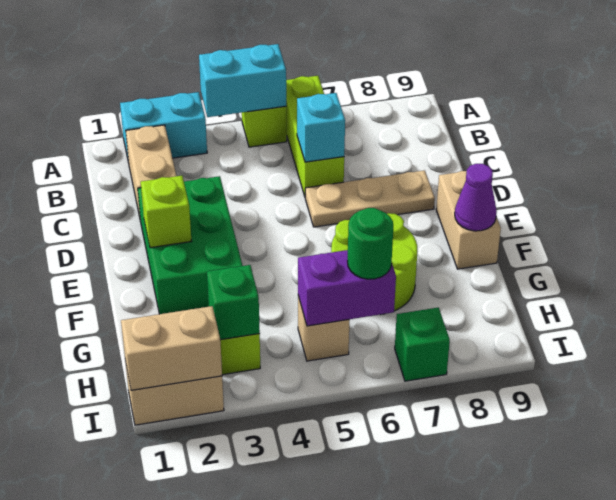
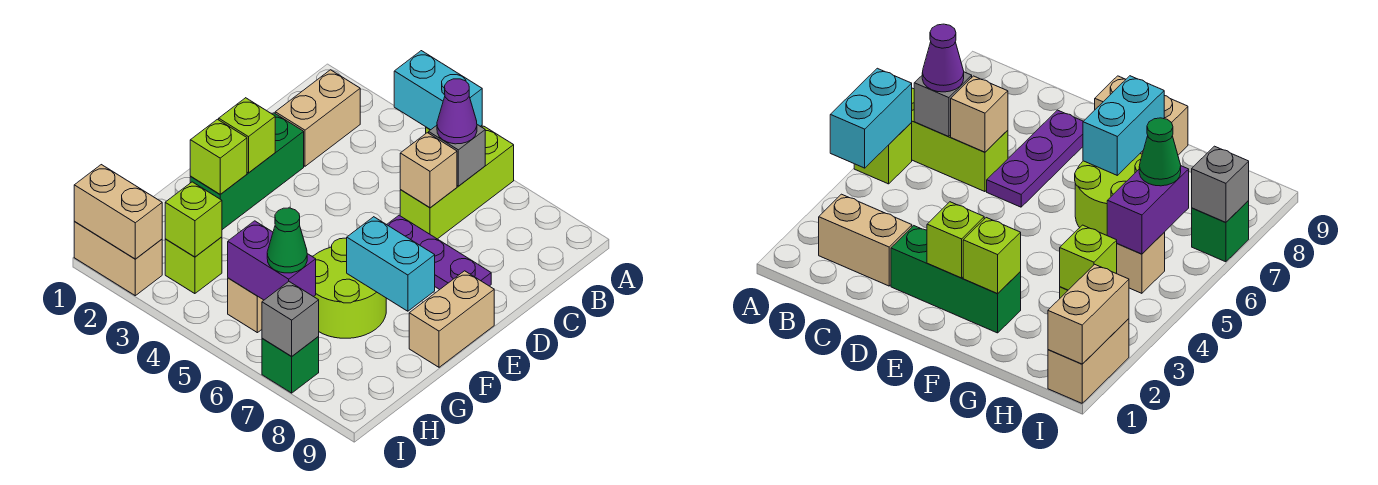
cyan 1x2 brick [120,92,207,163] -> cyan 1x2 brick moved to [347,217,435,311]
none -> grey 1x1 brick [429,125,485,186]
cyan 1x1 brick [297,93,345,162] -> tan 1x1 brick [400,133,457,208]
green 2x3 brick [138,176,242,314] -> green 1x3 brick [190,113,304,230]
tan 1x3 plate [305,170,435,227] -> purple 1x3 plate [387,215,491,290]
none -> lime 1x1 brick [190,119,247,194]
purple 1x1 cone [455,164,497,231] -> purple 1x1 cone moved to [437,79,477,144]
green 1x1 brick [207,265,260,340] -> lime 1x1 brick [165,182,222,257]
green 1x1 round brick [348,208,393,279] -> green 1x1 cone [267,208,307,273]
none -> grey 1x1 brick [262,282,319,356]

